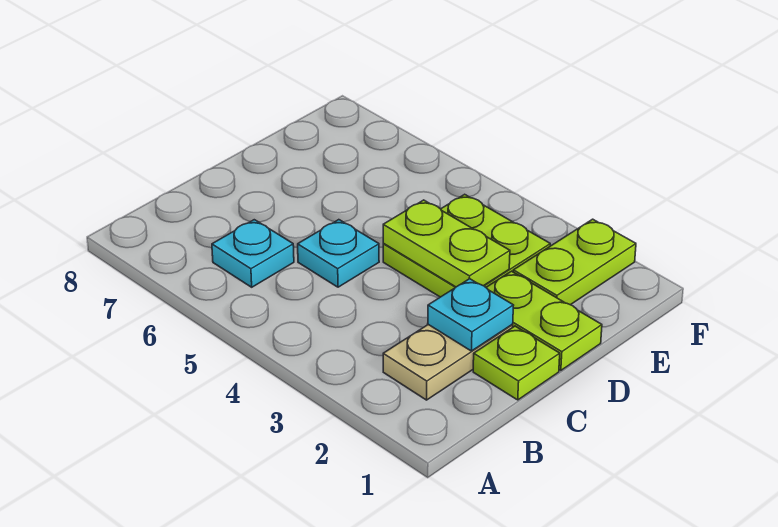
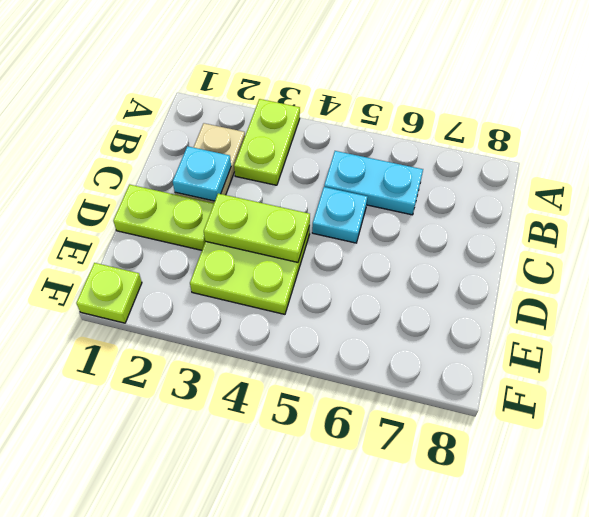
cyan 1x1 plate [212,220,294,287] -> cyan 1x2 plate [324,151,423,215]
lime 1x1 plate [473,326,560,400] -> lime 1x1 plate moved to [76,263,142,323]
lime 1x2 plate [513,219,636,305] -> lime 1x2 plate moved to [234,99,300,185]

